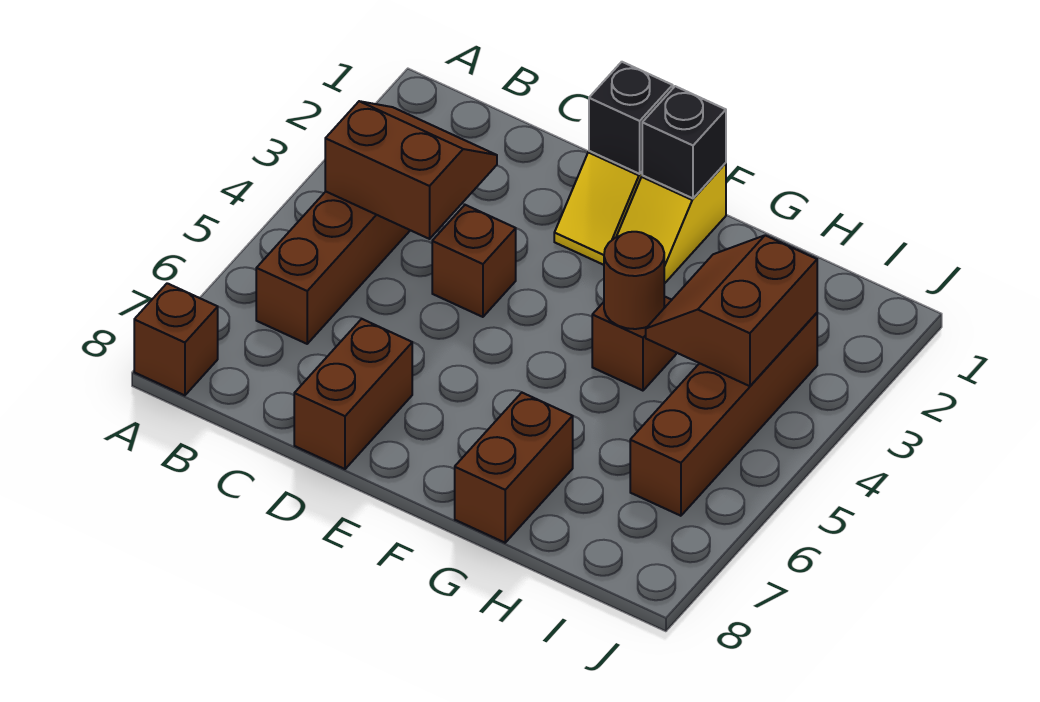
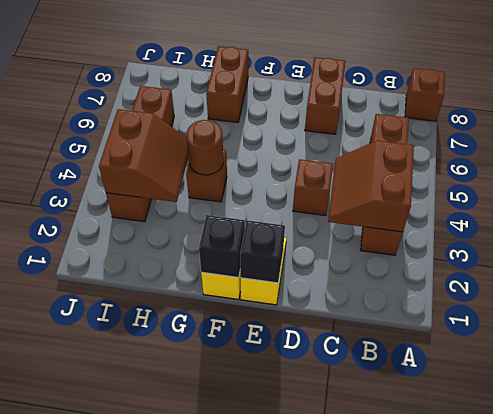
brown 2x2 slope [325,101,497,239] -> brown 2x2 slope turned to [328,141,414,232]

